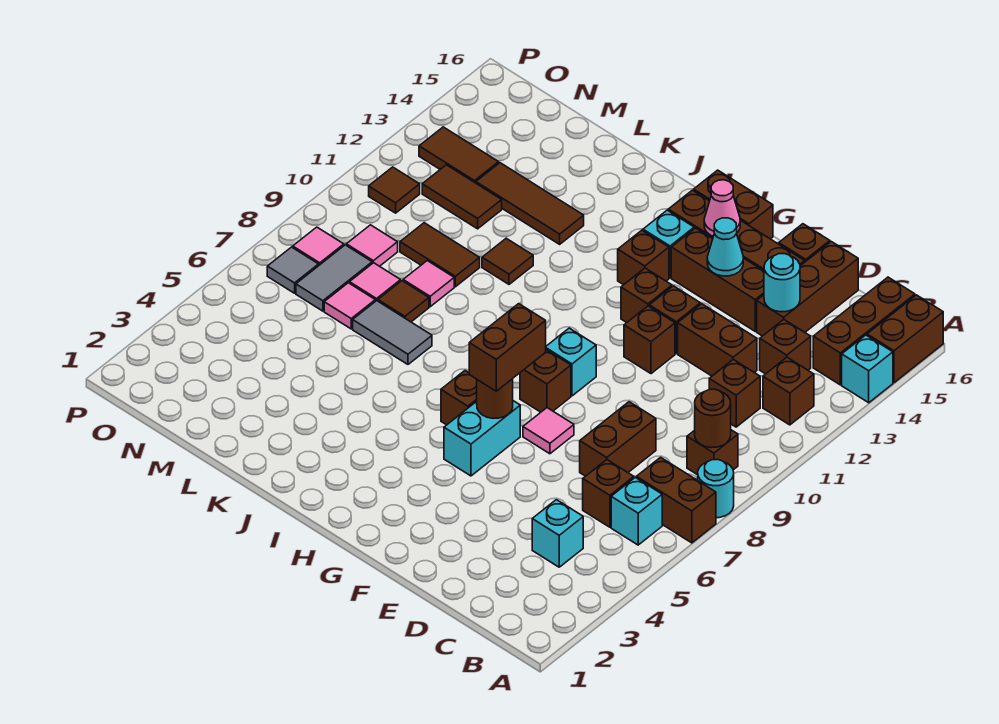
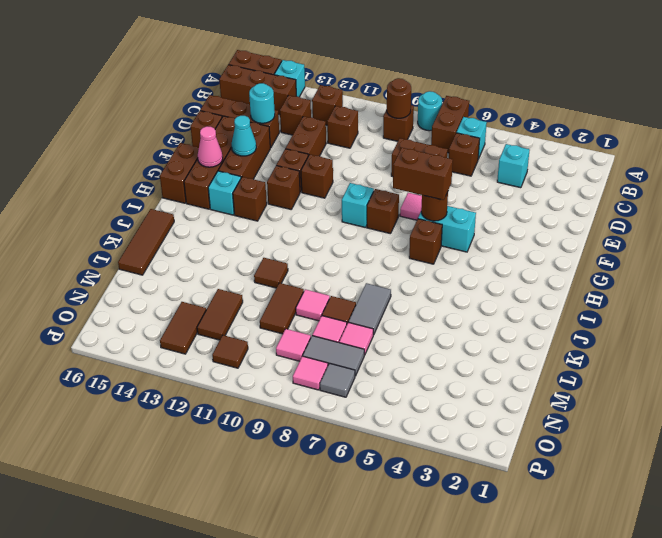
brown 1x3 tile [476,163,584,244] -> brown 1x3 tile moved to [118,209,174,275]

